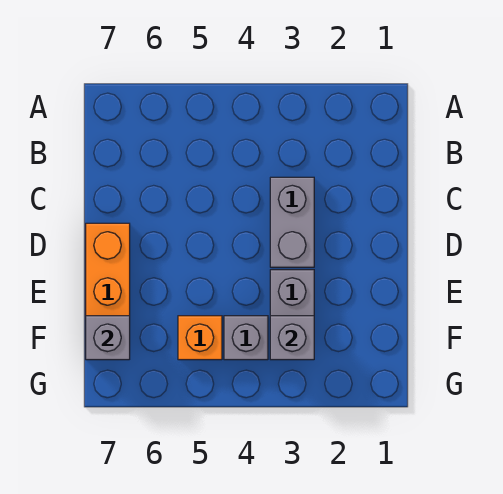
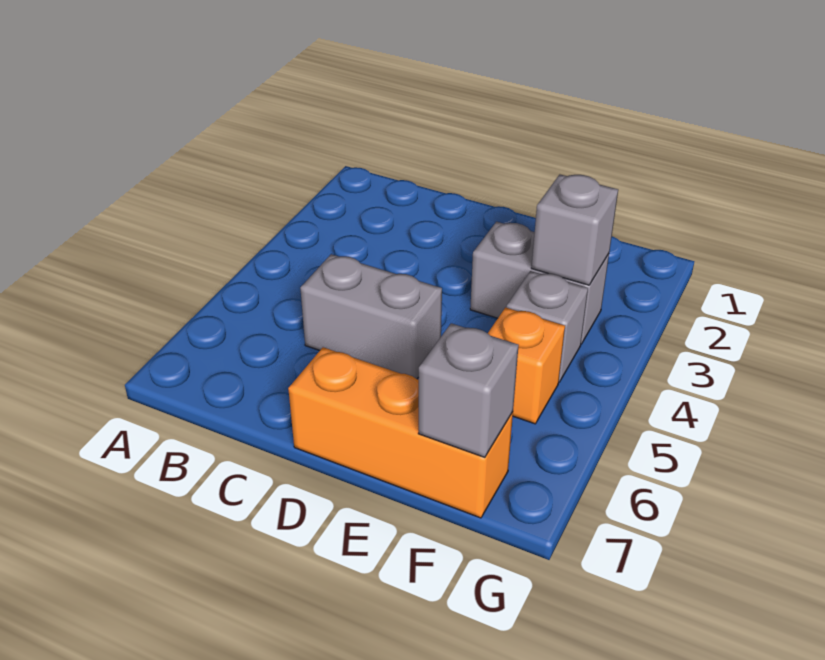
grey 1x2 brick [270,177,314,267] -> grey 1x2 brick moved to [300,254,442,379]

